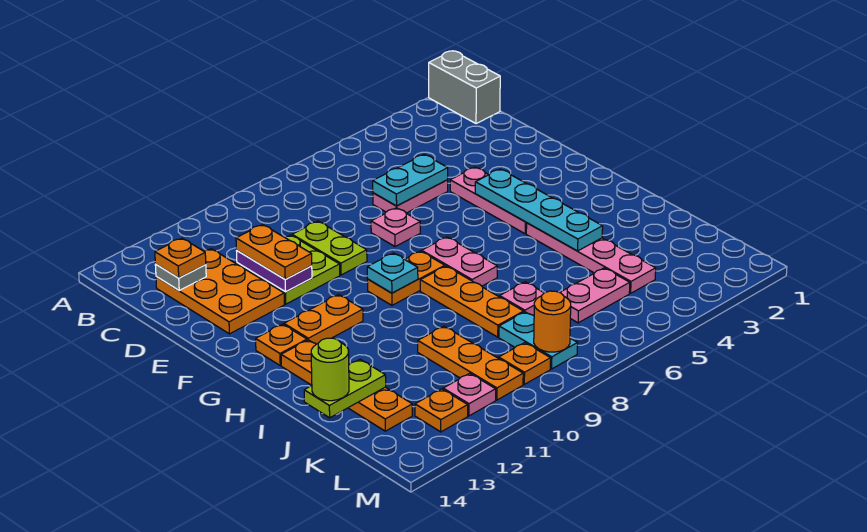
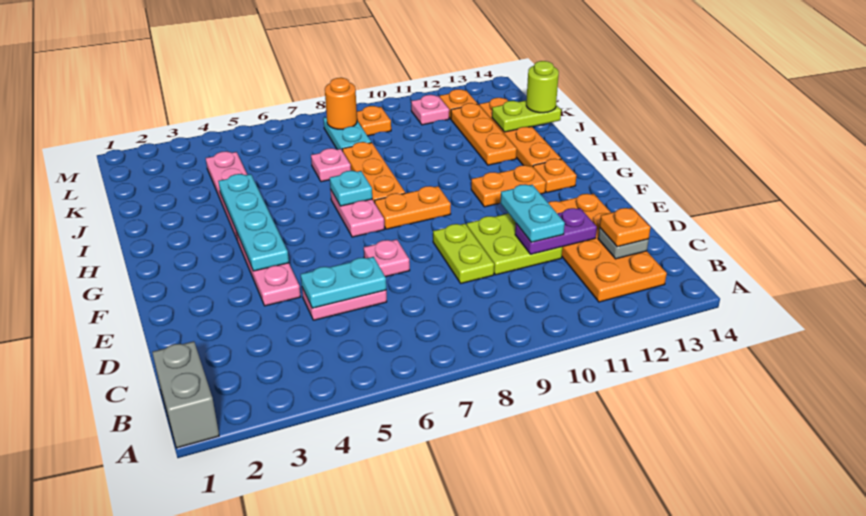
orange 2x3 plate [156,249,284,334] -> orange 2x4 plate [548,194,667,302]
purple 1x2 plate [237,251,312,292] -> purple 1x2 plate turned to [515,208,597,254]
orange 1x2 plate [236,225,312,279] -> cyan 1x2 plate [500,184,565,242]
cyan 1x1 plate [367,253,418,293] -> cyan 1x1 plate moved to [330,171,372,206]
orange 1x3 plate [418,326,523,400] -> orange 1x3 plate moved to [451,103,517,165]
pink 1x2 plate [560,268,630,323] -> none

